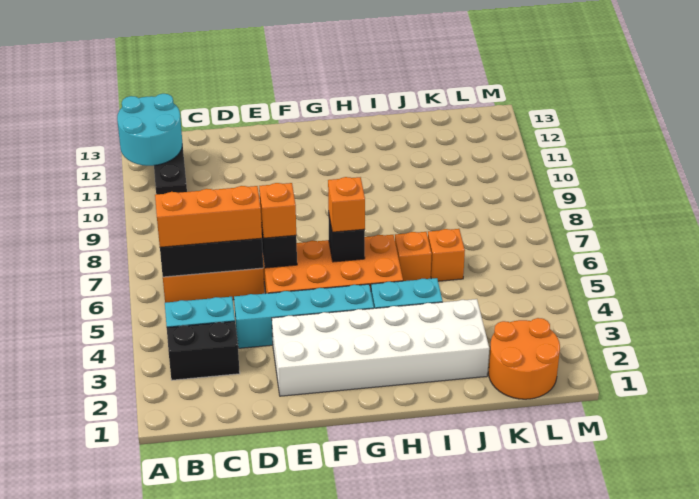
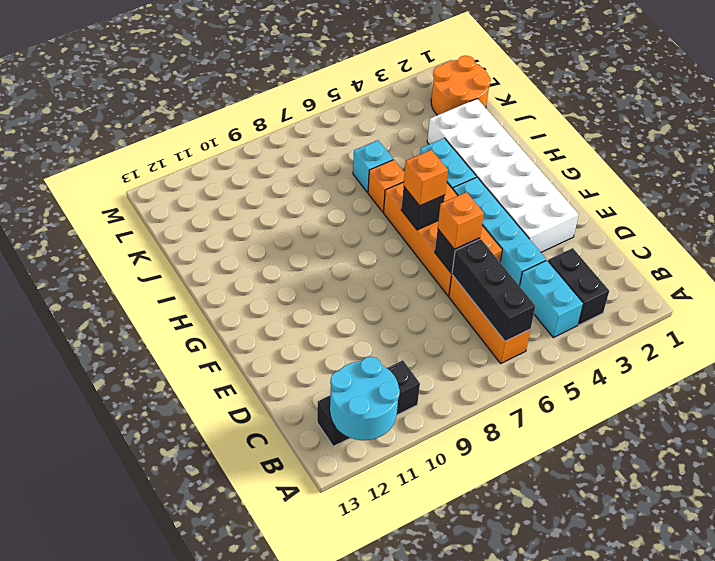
orange 1x3 brick [155,186,262,247] -> none
orange 1x1 brick [428,229,465,281] -> cyan 1x1 brick [353,140,393,192]

